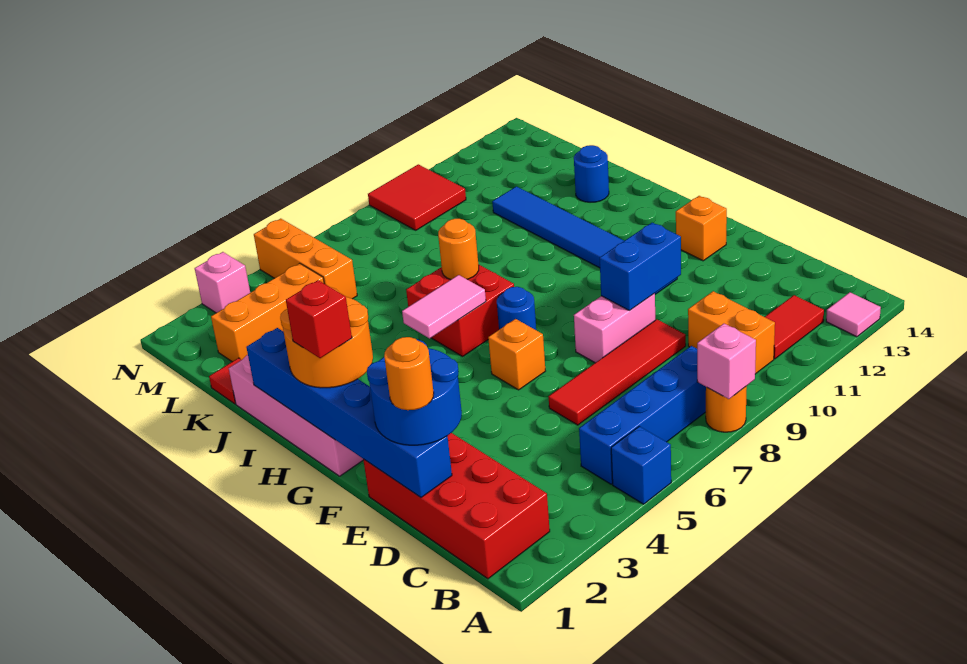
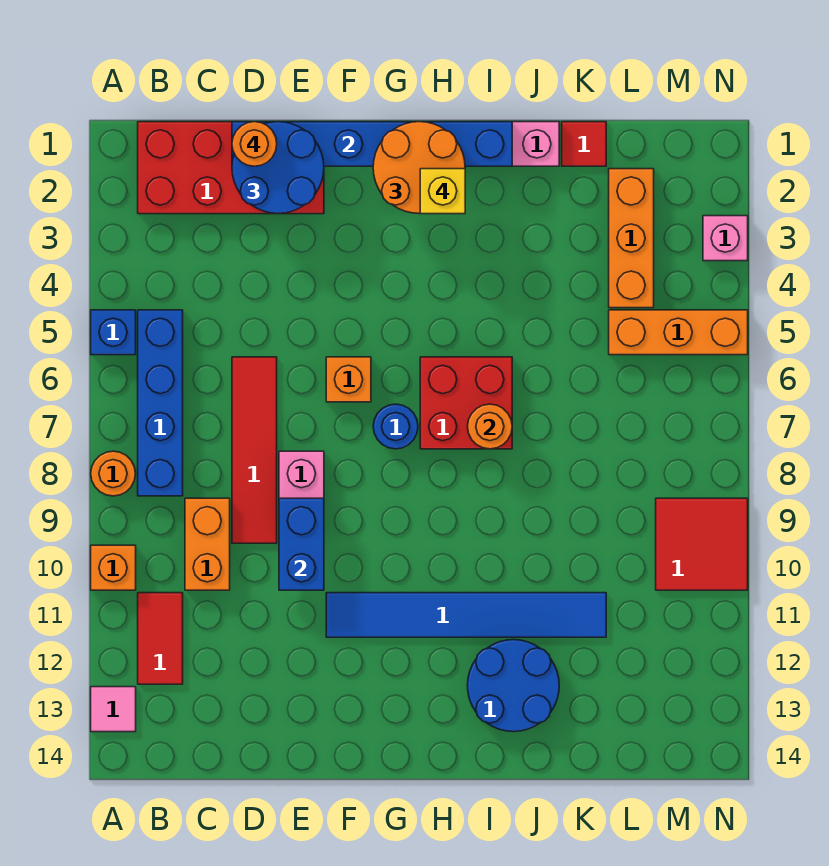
pink 1x1 brick [697,324,756,399] -> none
orange 1x2 brick [688,291,775,374] -> orange 1x2 brick turned to [185,498,230,590]
orange 1x1 brick [676,196,727,261] -> orange 1x1 brick moved to [91,545,136,590]
red 1x1 brick [286,280,352,358] -> none
none -> yellow 1x1 brick [420,169,465,214]
pink 1x2 tile [402,275,486,338] -> none
blue 1x1 round brick [574,145,609,202] -> blue 2x2 round brick [467,640,559,732]

